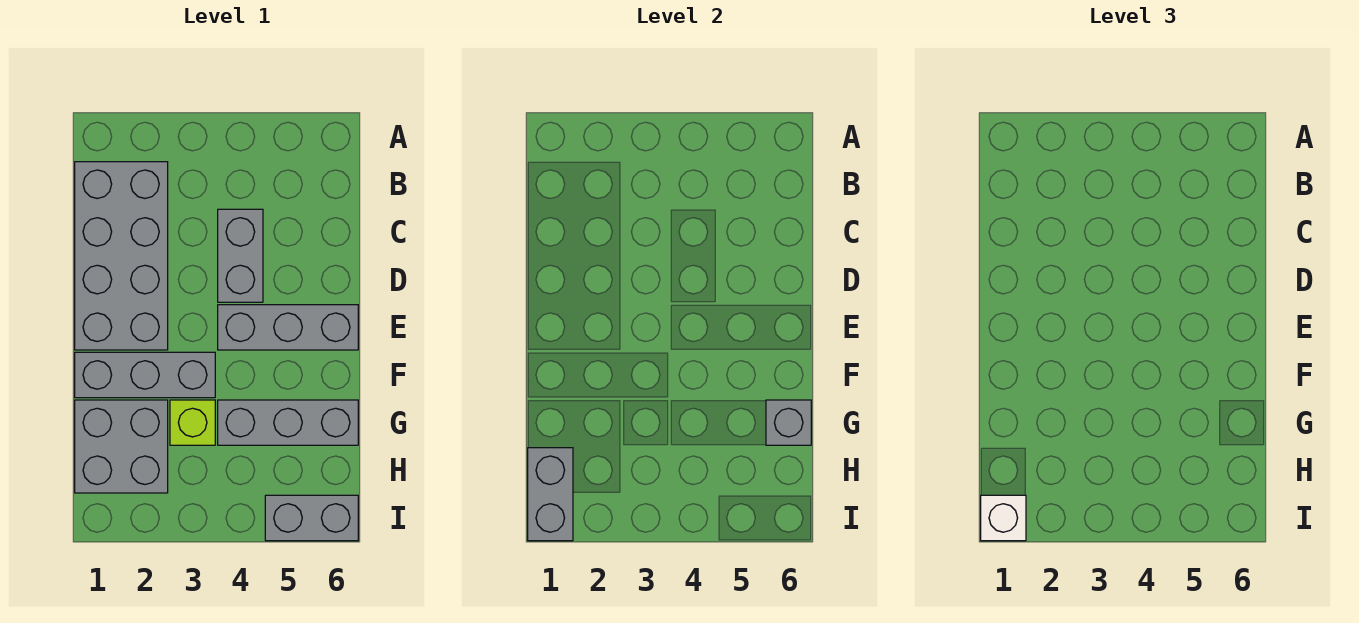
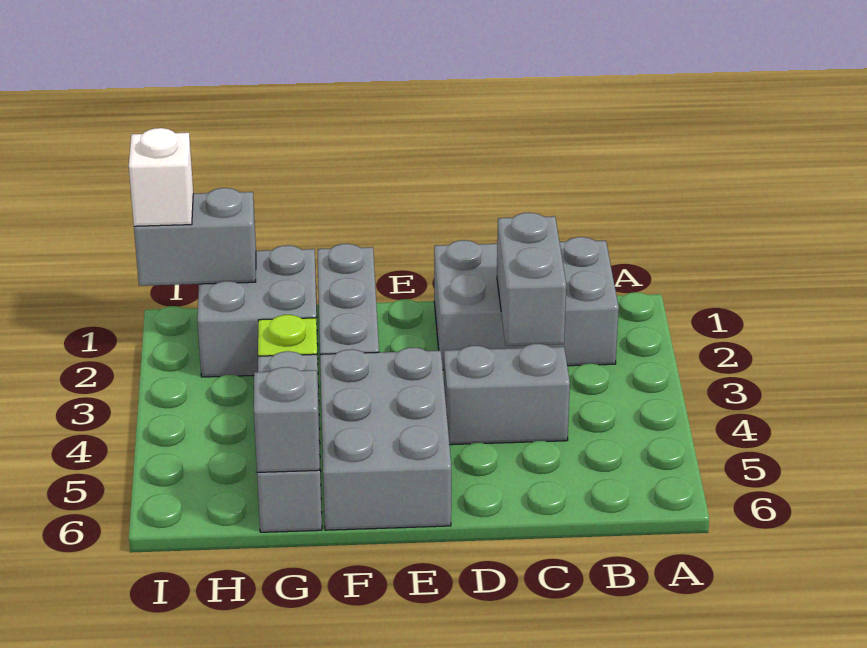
grey 2x4 brick [75,162,168,350] -> grey 2x3 brick [434,237,619,370]
grey 1x3 brick [218,305,358,350] -> grey 2x3 brick [320,348,451,530]
grey 1x2 brick [265,495,358,541] -> grey 1x2 brick moved to [497,213,566,346]

